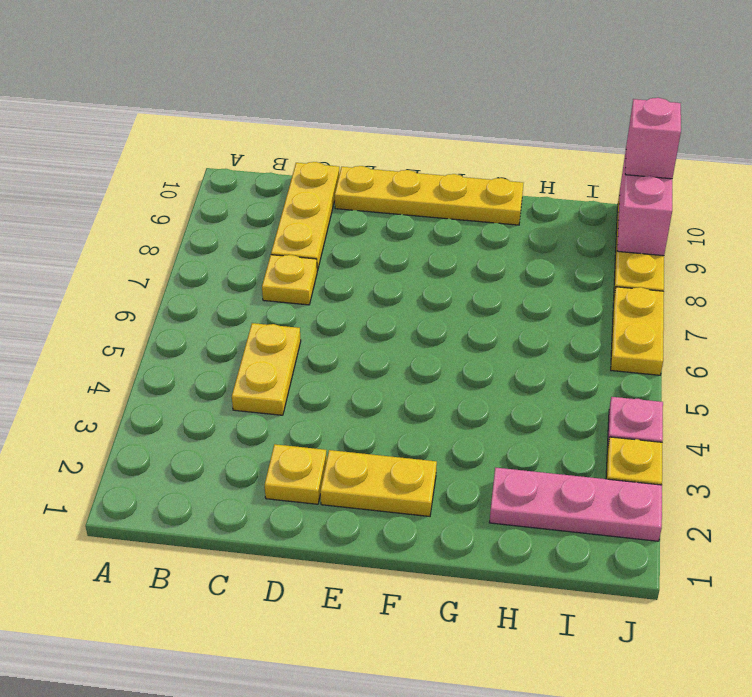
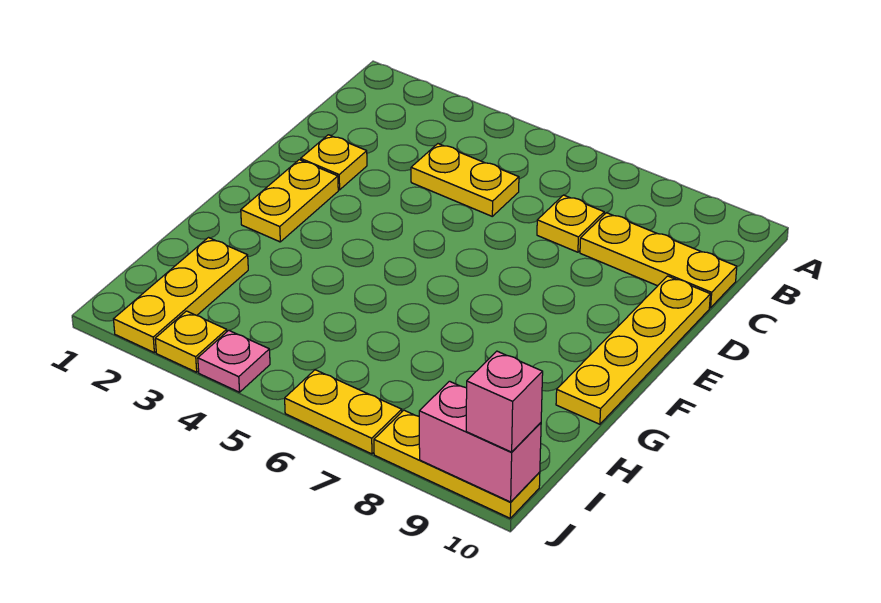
pink 1x3 plate [489,468,662,541] -> yellow 1x3 plate [114,238,248,353]

